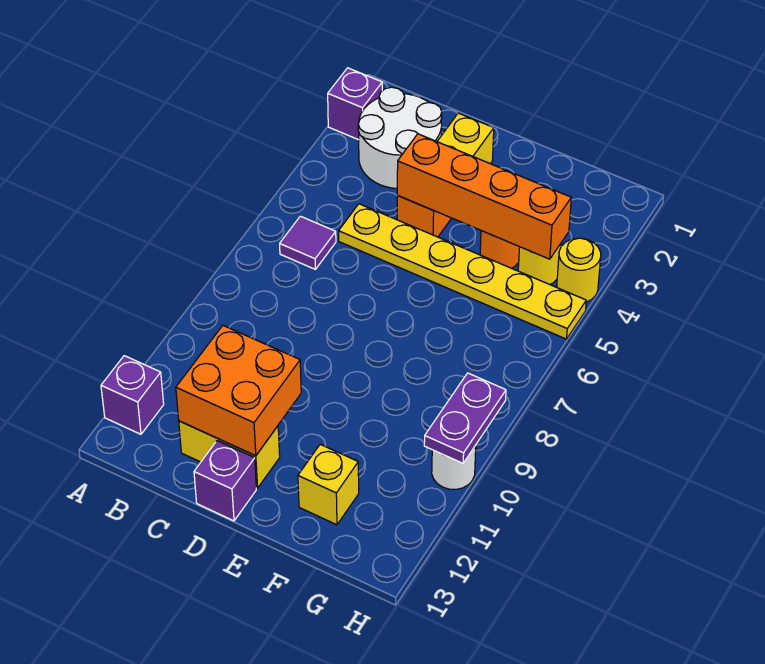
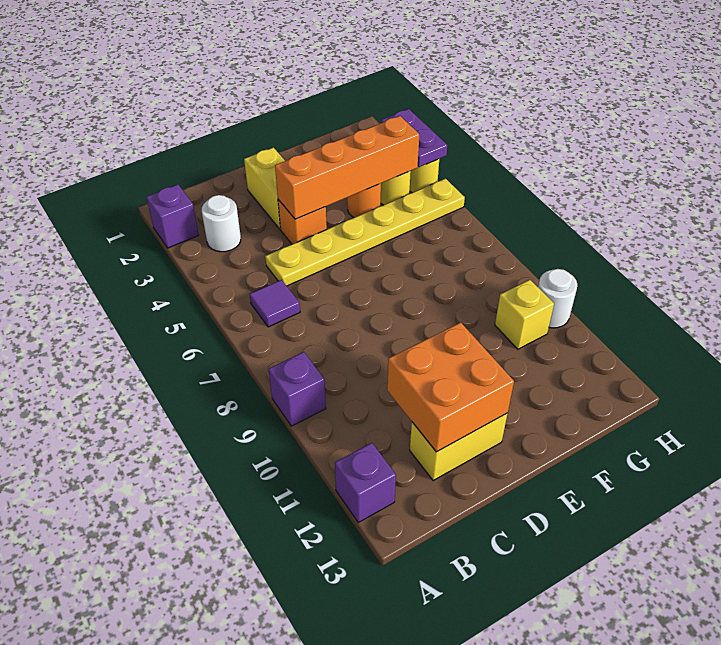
white 2x2 round brick [358,87,442,188] -> white 1x1 round brick [202,195,241,252]
purple 1x1 brick [194,441,256,521] -> purple 1x1 brick moved to [269,352,326,426]
yellow 1x1 brick [298,444,359,525] -> yellow 1x1 brick moved to [495,280,554,349]
purple 1x2 plate [424,373,506,463] -> purple 1x2 plate moved to [381,109,447,167]

